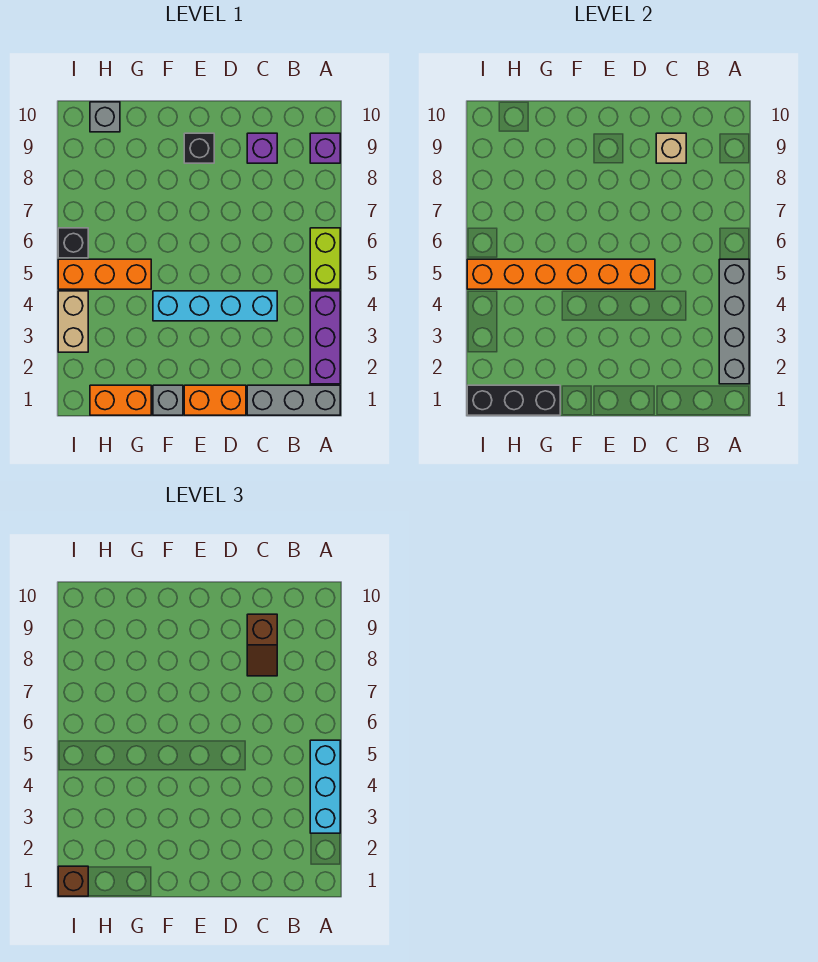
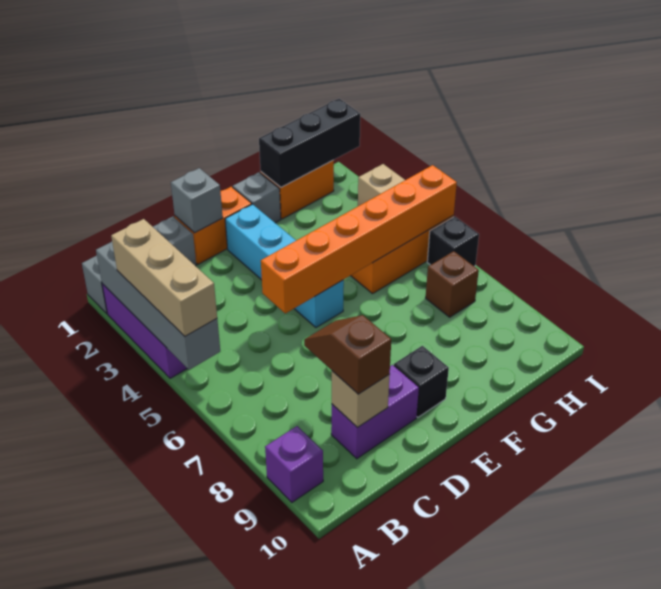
cyan 1x3 brick [310,740,340,833] -> tan 1x3 brick [111,219,217,336]
lime 1x2 brick [310,228,340,289] -> none
cyan 1x4 brick [153,291,277,321] -> cyan 1x4 brick turned to [225,204,344,327]
purple 1x1 brick [247,133,277,163] -> purple 1x2 brick [331,365,419,459]
grey 1x1 brick [90,102,120,132] -> grey 1x1 brick moved to [171,168,223,233]
brown 1x1 brick [58,866,88,896] -> brown 1x1 brick moved to [426,251,479,317]

